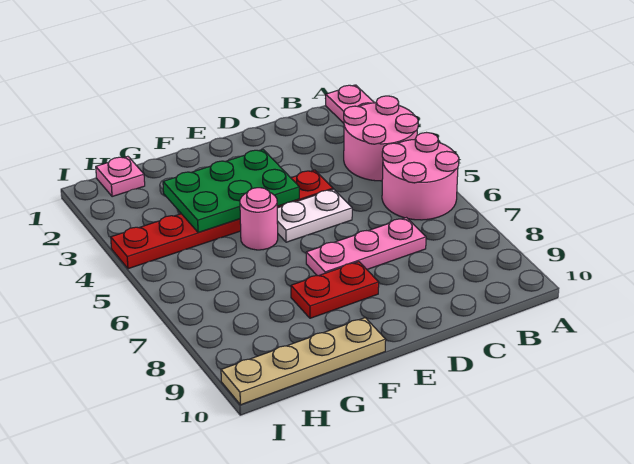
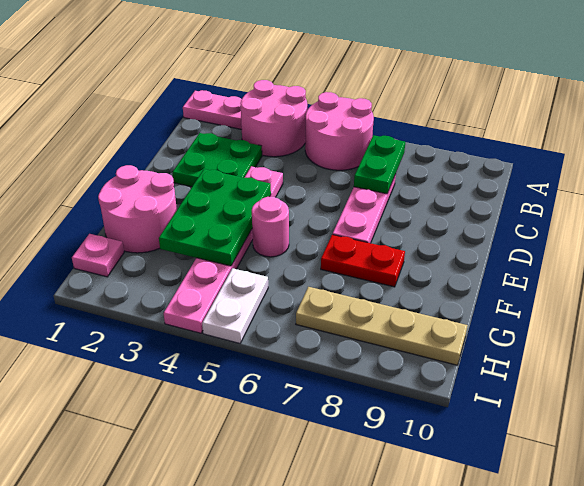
none -> green 1x2 plate [354,135,405,194]
none -> green 2x2 plate [172,133,262,187]
red 1x6 plate [111,170,333,269] -> pink 1x6 plate [164,166,283,333]
white 1x2 plate [277,189,352,242] -> white 1x2 plate moved to [202,268,268,343]
red 1x2 plate [291,262,379,318] -> red 1x2 plate turned to [321,235,405,287]
none -> pink 2x2 round brick [98,165,177,253]
tan 1x4 plate [221,318,386,405] -> tan 1x4 plate turned to [296,287,468,365]

